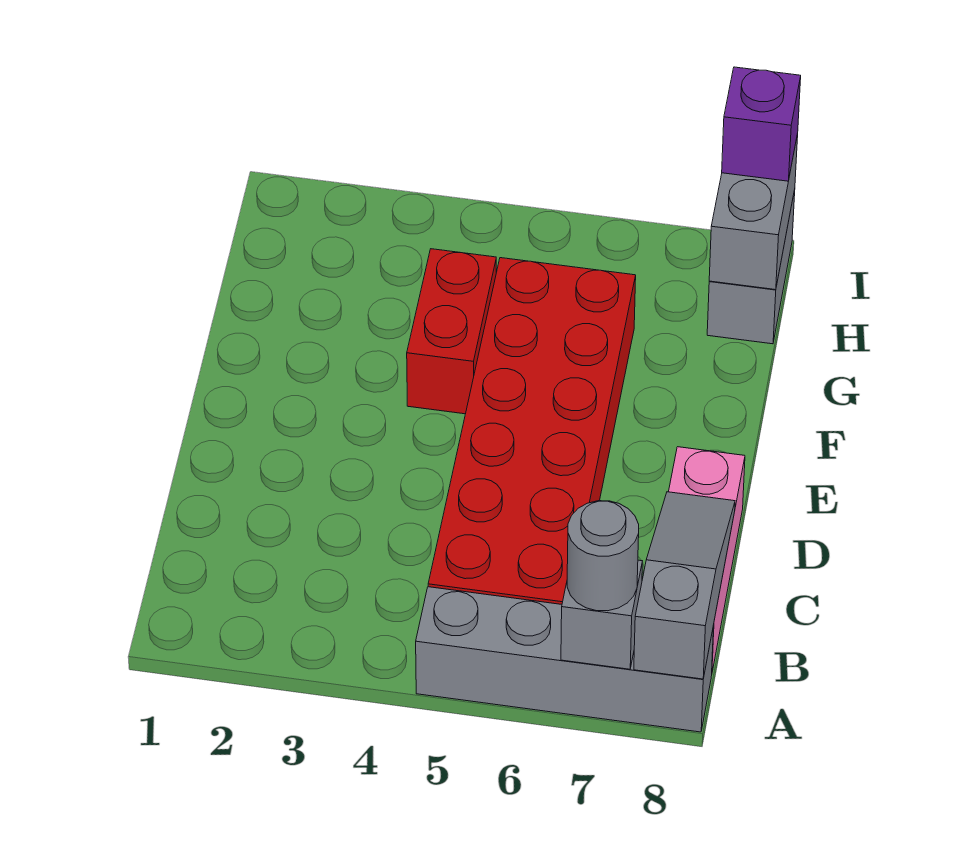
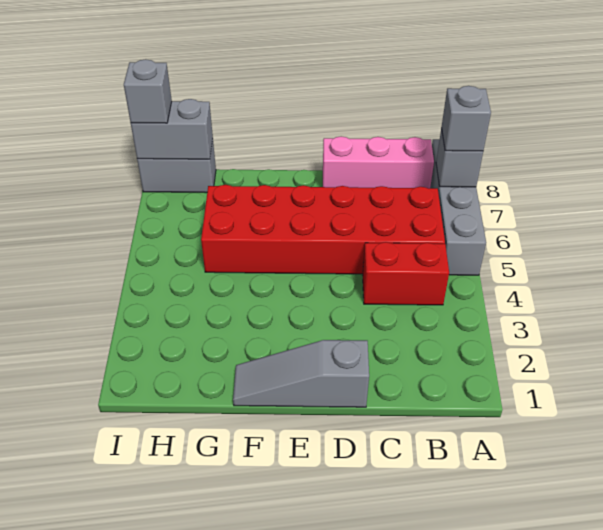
grey 1x1 round brick [567,501,639,611] -> grey 1x1 brick [442,86,491,151]
grey 1x3 slope [634,492,735,679] -> grey 1x3 slope moved to [233,340,369,407]
red 1x2 brick [407,249,496,414] -> red 1x2 brick moved to [363,242,449,305]
purple 1x1 brick [722,67,801,181] -> grey 1x1 brick [124,59,172,123]

